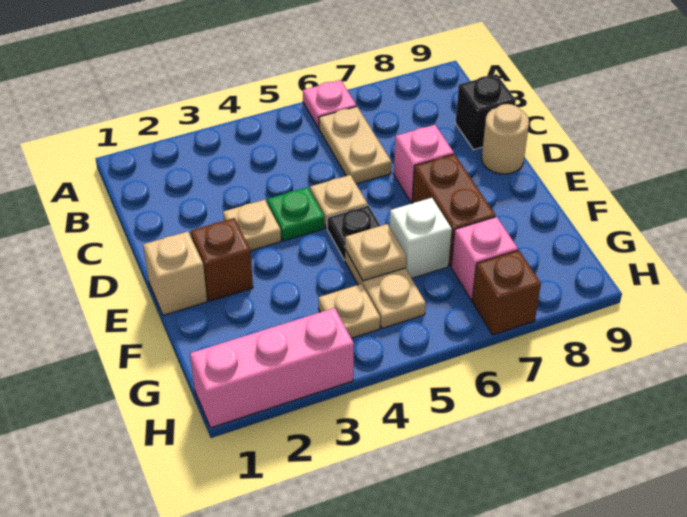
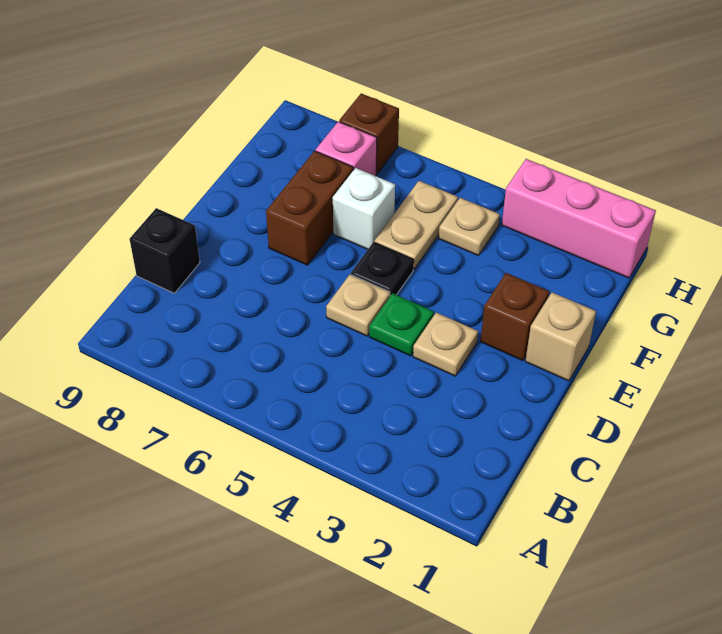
pink 1x1 plate [303,80,356,128] -> none
tan 1x2 plate [319,107,391,184] -> none
pink 1x1 brick [394,125,454,203] -> none
tan 1x1 round brick [482,104,529,174] -> none
tan 1x1 plate [345,224,406,281] -> none

